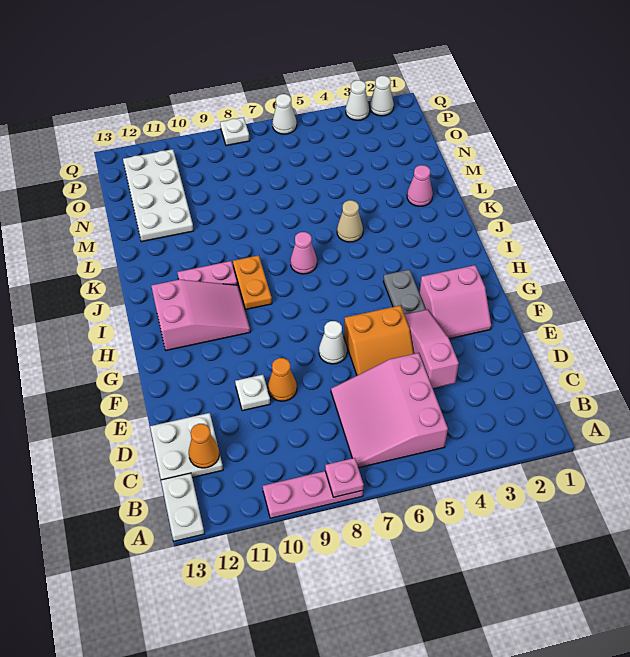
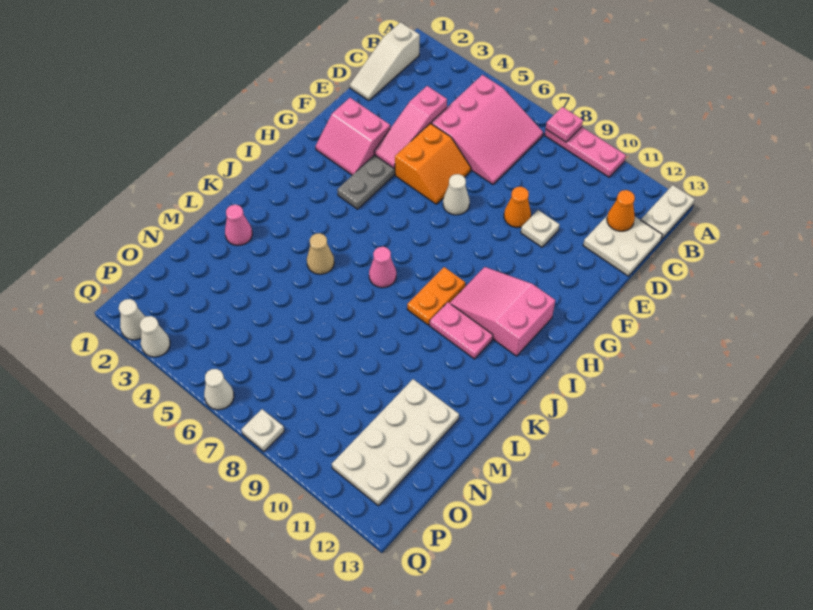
none -> white 1x3 slope [350,22,420,100]
orange 2x2 slope [344,305,414,375] -> orange 2x2 slope turned to [395,123,471,204]
pink 2x2 slope [419,265,491,339] -> pink 2x2 slope turned to [315,98,390,175]

